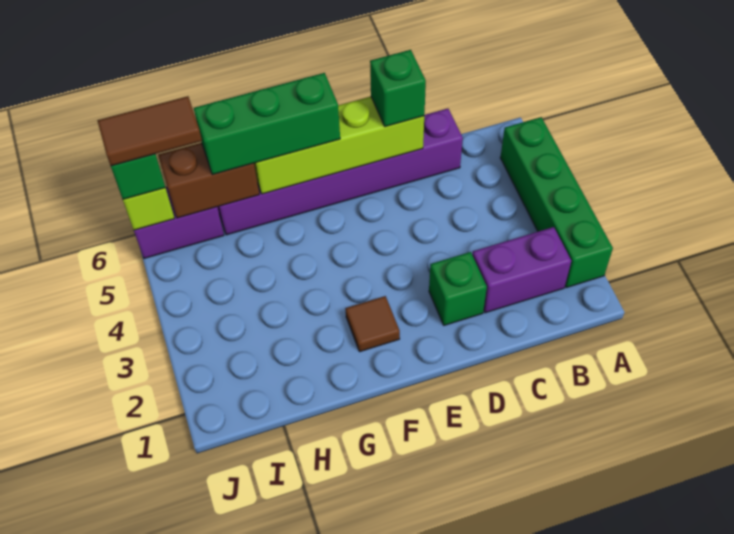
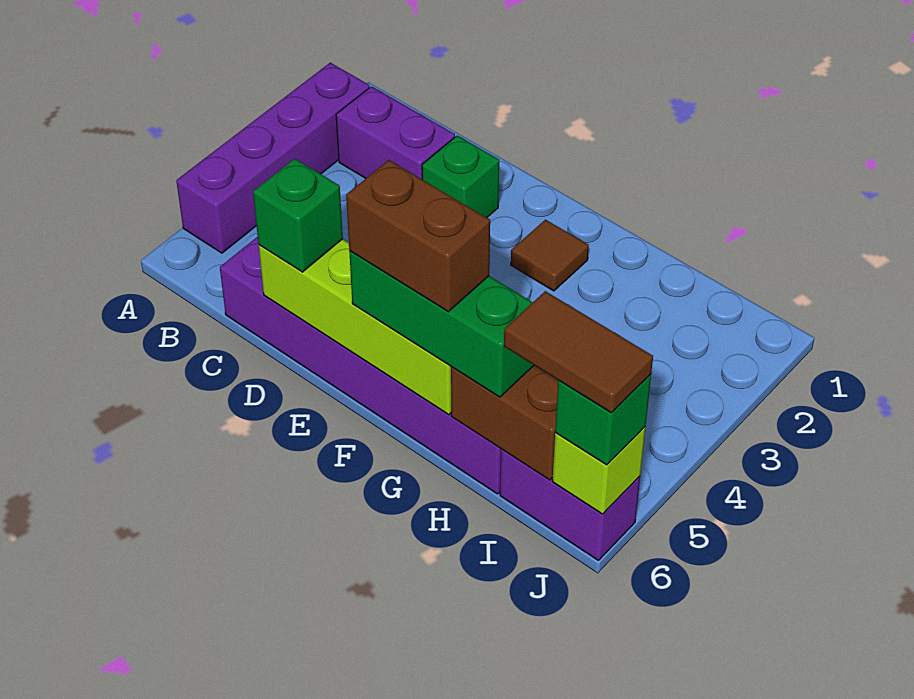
green 1x4 brick [500,117,613,288] -> purple 1x4 brick [176,63,370,253]
none -> brown 1x2 brick [346,160,490,312]

